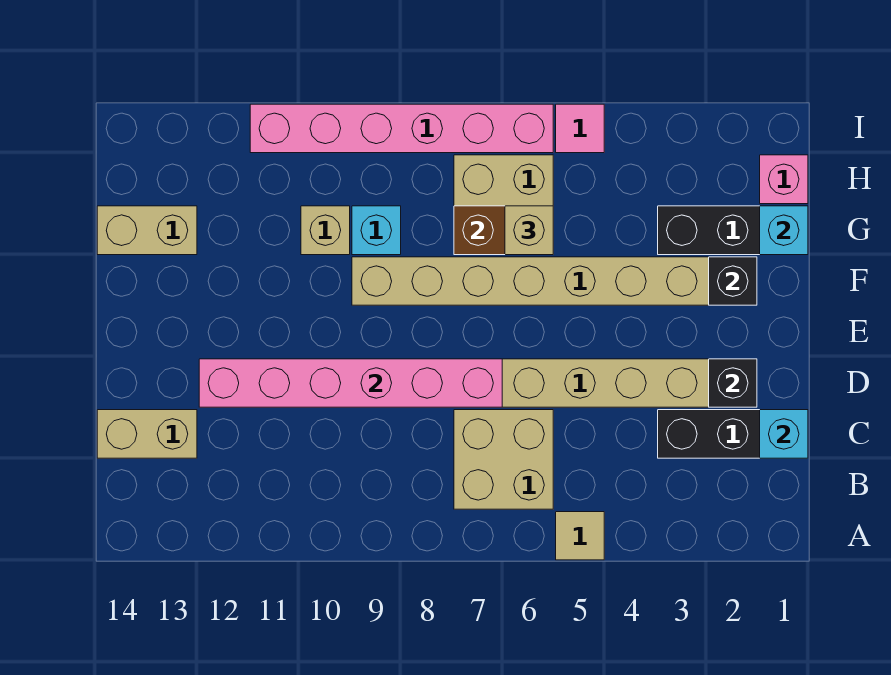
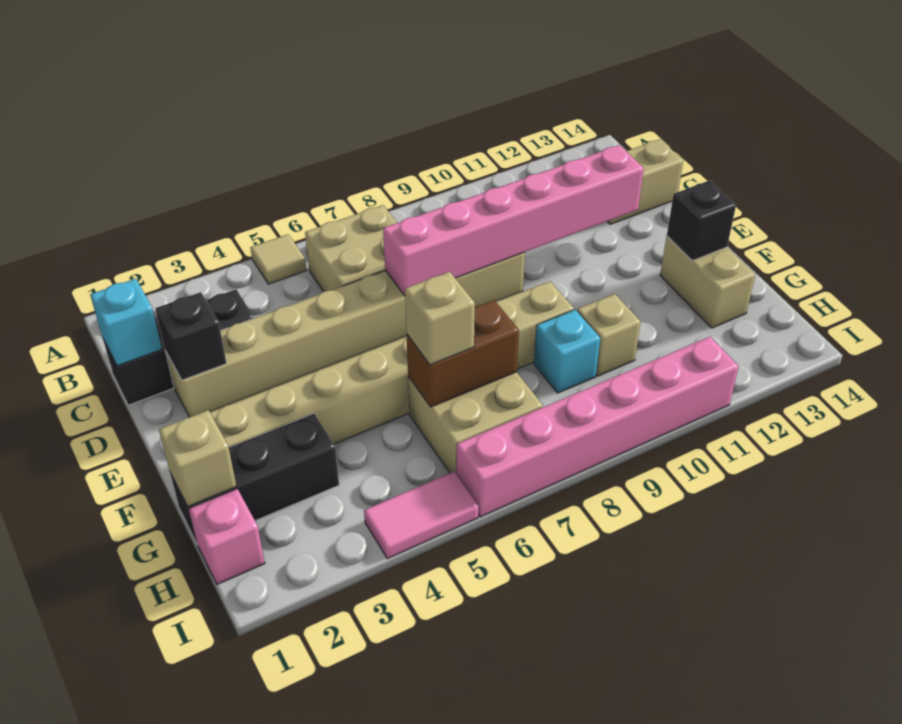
black 1x1 brick [709,257,757,305] -> black 1x1 brick moved to [667,181,736,261]
cyan 1x1 brick [760,206,808,255] -> tan 1x1 brick [159,410,236,507]
tan 1x2 brick [97,206,197,255] -> tan 1x2 brick turned to [660,236,756,328]
pink 1x1 tile [556,104,604,153] -> pink 1x2 tile [364,472,478,559]

